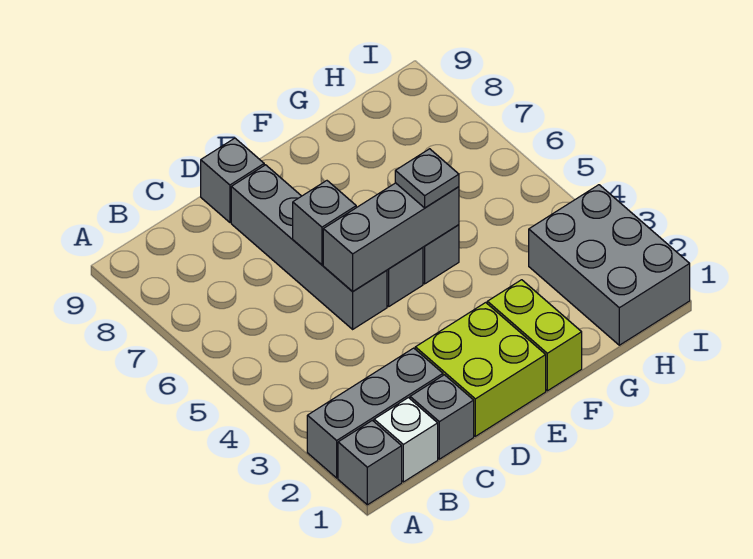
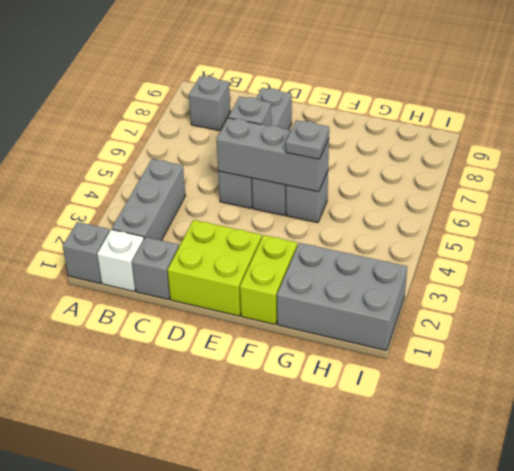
grey 1x3 brick [307,348,443,478] -> grey 1x3 brick turned to [112,159,186,241]
grey 1x1 brick [201,138,264,222] -> grey 1x1 brick moved to [189,76,230,131]
grey 2x3 brick [529,185,690,345] -> grey 2x3 brick turned to [277,243,407,351]

